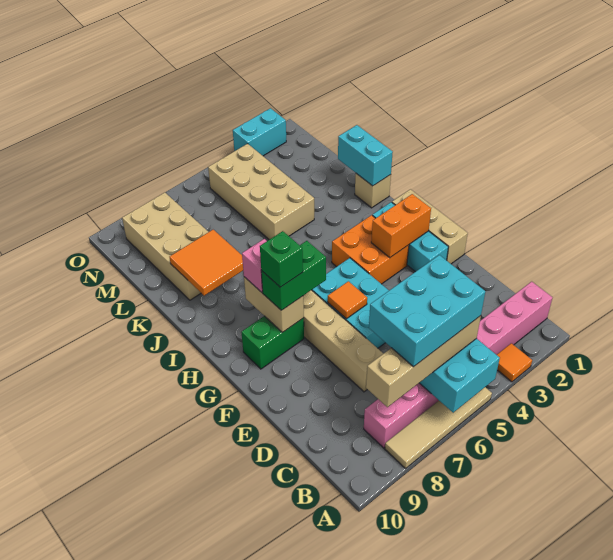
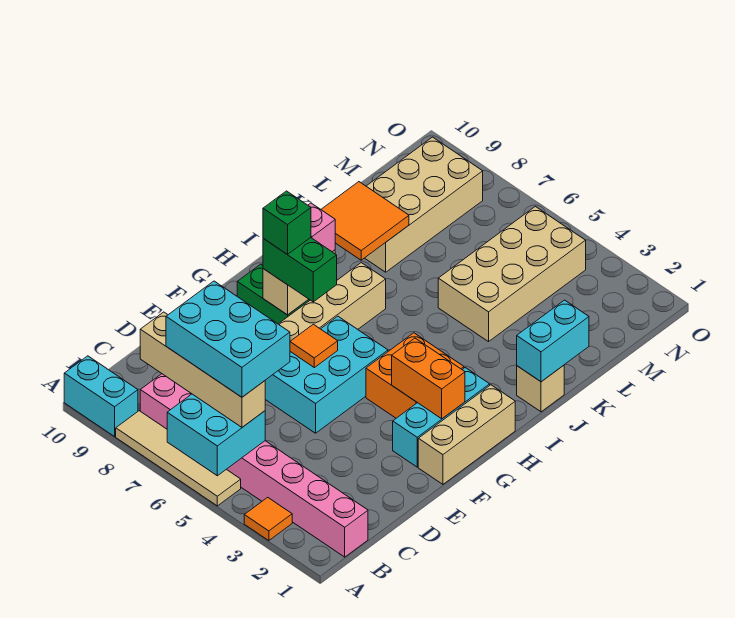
cyan 1x2 brick [233,108,286,156] -> cyan 1x2 brick moved to [64,356,138,436]

